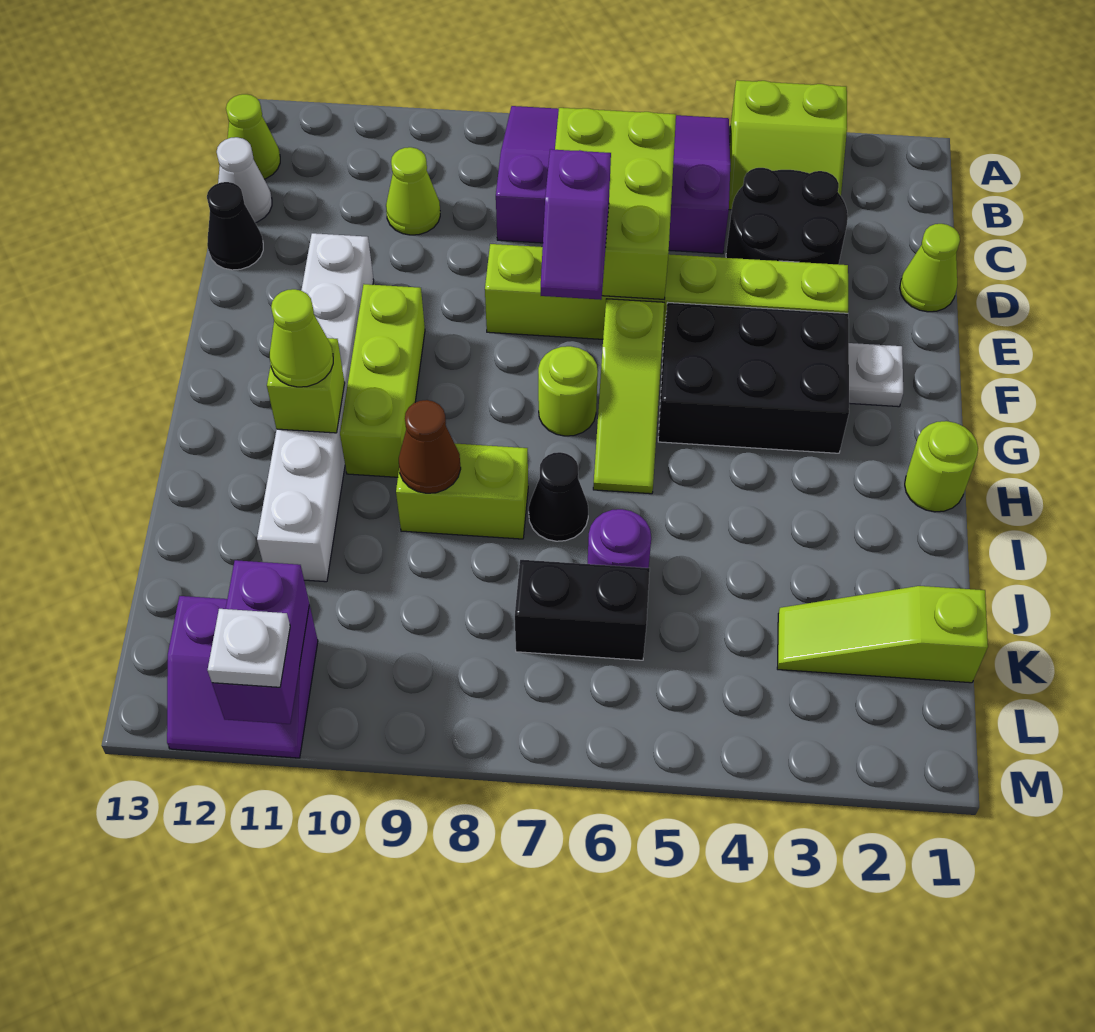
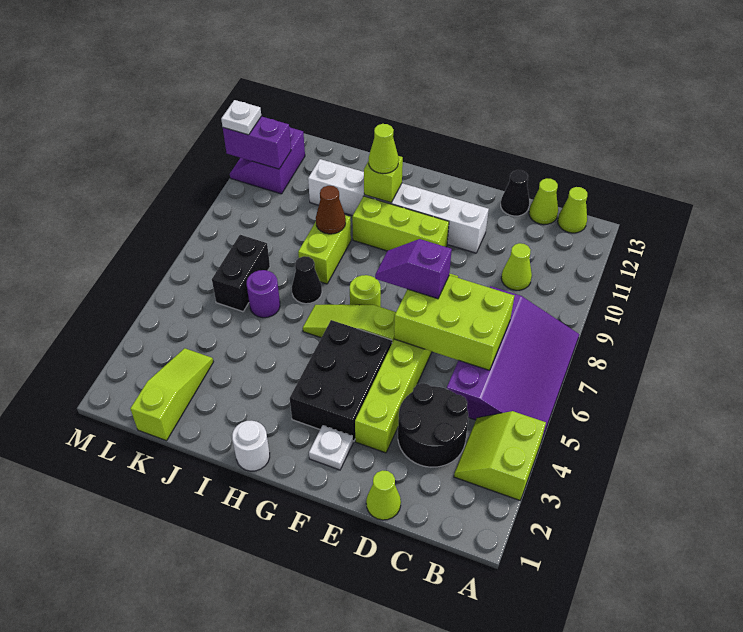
white 1x1 cone [217,137,272,223] -> lime 1x1 cone [529,178,558,225]
lime 1x1 round brick [905,421,978,512] -> white 1x1 round brick [232,421,270,471]

